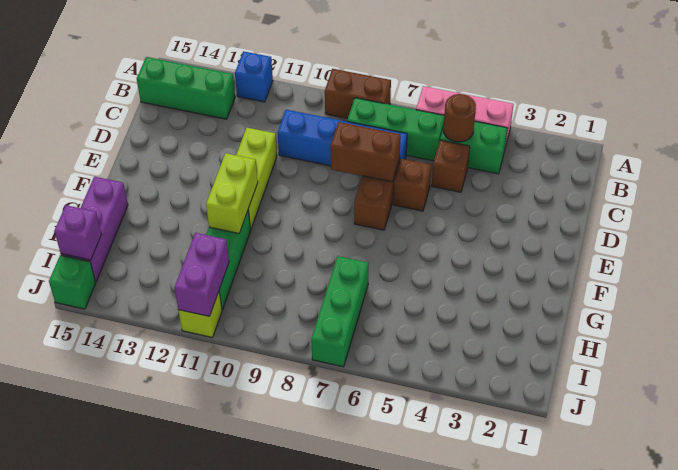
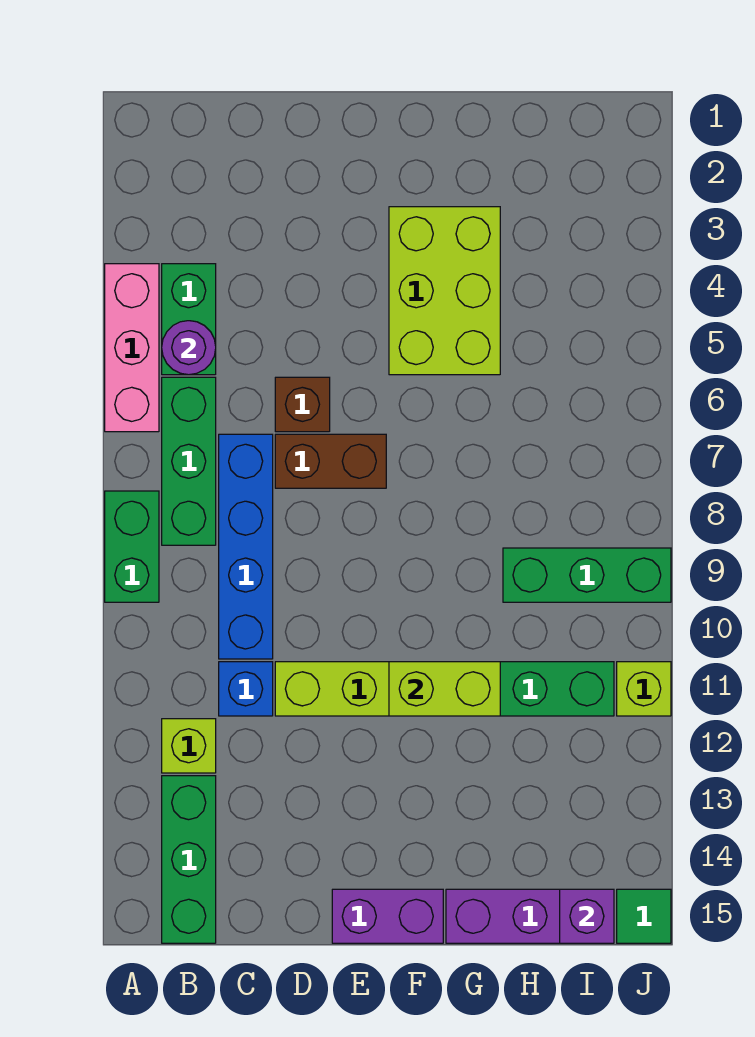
brown 1x2 brick [325,69,391,118] -> green 1x2 brick [105,491,159,602]
blue 1x1 brick [235,51,273,102] -> blue 1x1 brick moved to [219,662,273,716]
brown 1x1 round brick [443,94,476,142] -> purple 1x1 round brick [162,321,216,375]
none -> lime 1x1 brick [162,719,216,773]
brown 1x1 brick [432,140,470,192] -> none
brown 1x2 brick [330,122,401,182] -> none
none -> lime 2x3 brick [389,207,500,375]
green 1x3 brick [311,256,368,367] -> green 1x3 brick moved to [503,548,671,602]
purple 1x2 brick [175,233,229,316] -> purple 1x2 brick moved to [332,889,443,943]
green 1x1 brick [49,255,96,309] -> green 1x1 tile [617,889,671,943]

